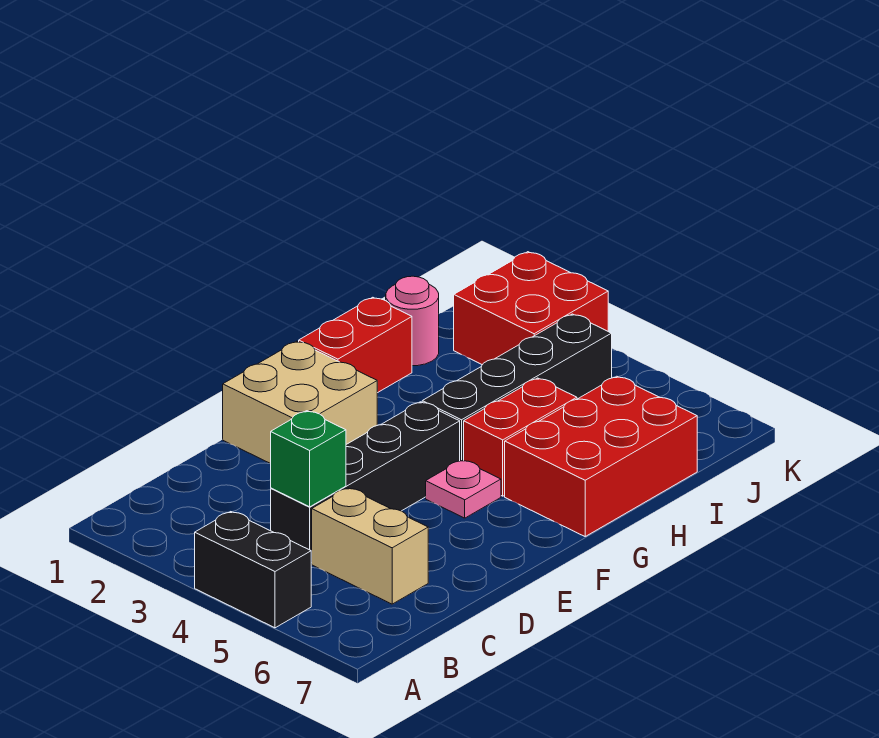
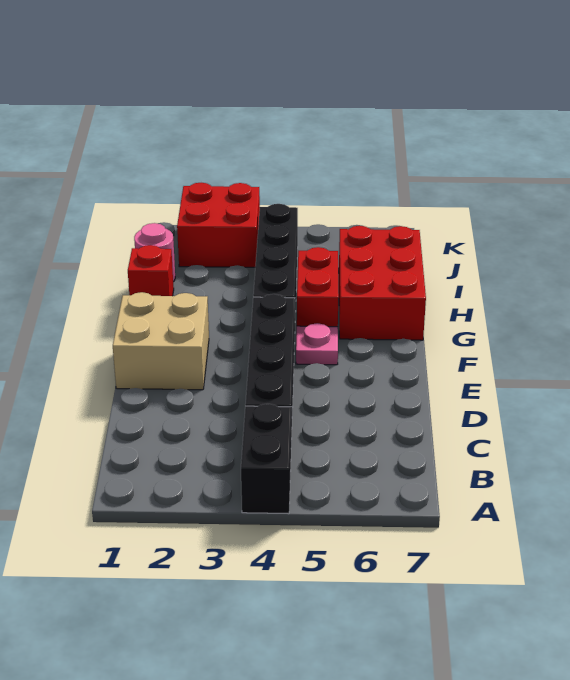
black 1x2 brick [195,512,311,628] -> black 1x2 brick turned to [241,404,291,514]
green 1x1 brick [271,411,346,507] -> none
tan 1x2 brick [312,488,428,604] -> none
red 1x2 brick [299,297,412,393] -> red 1x1 brick [128,245,174,296]

